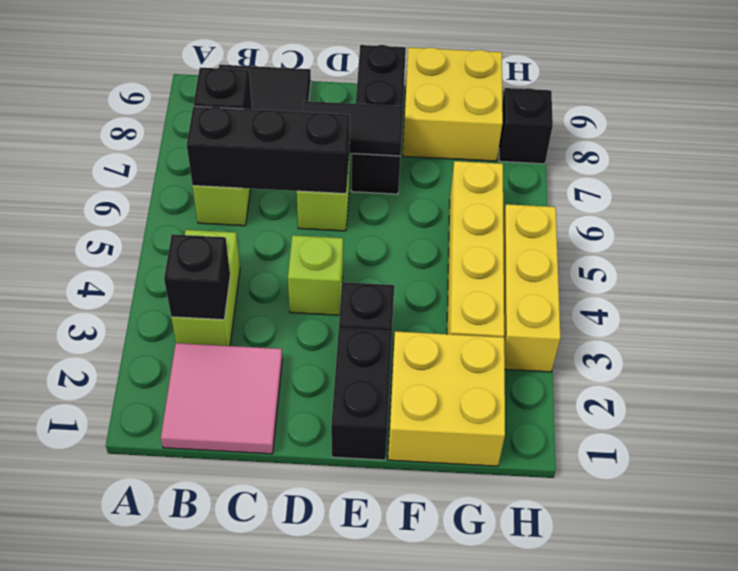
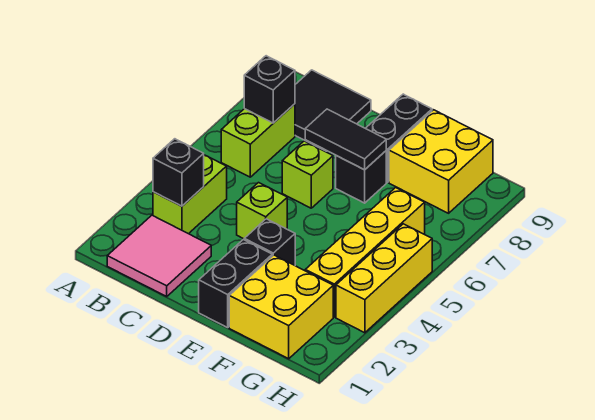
black 1x3 brick [187,106,350,194] -> none
black 1x1 brick [499,88,553,164] -> none

